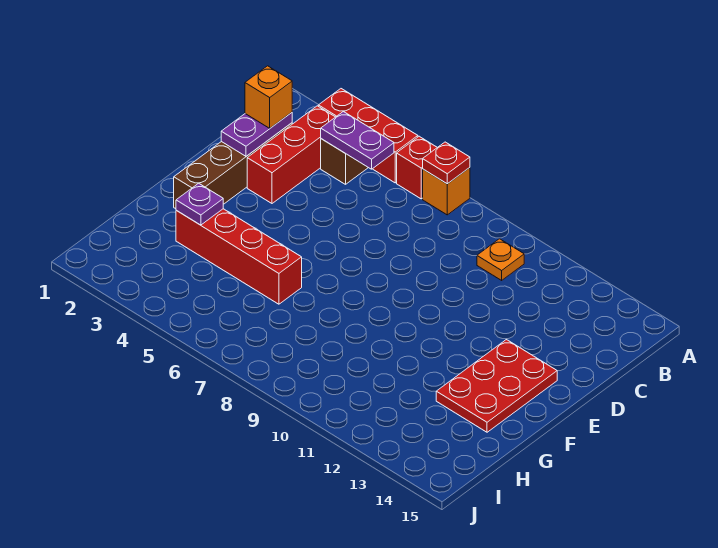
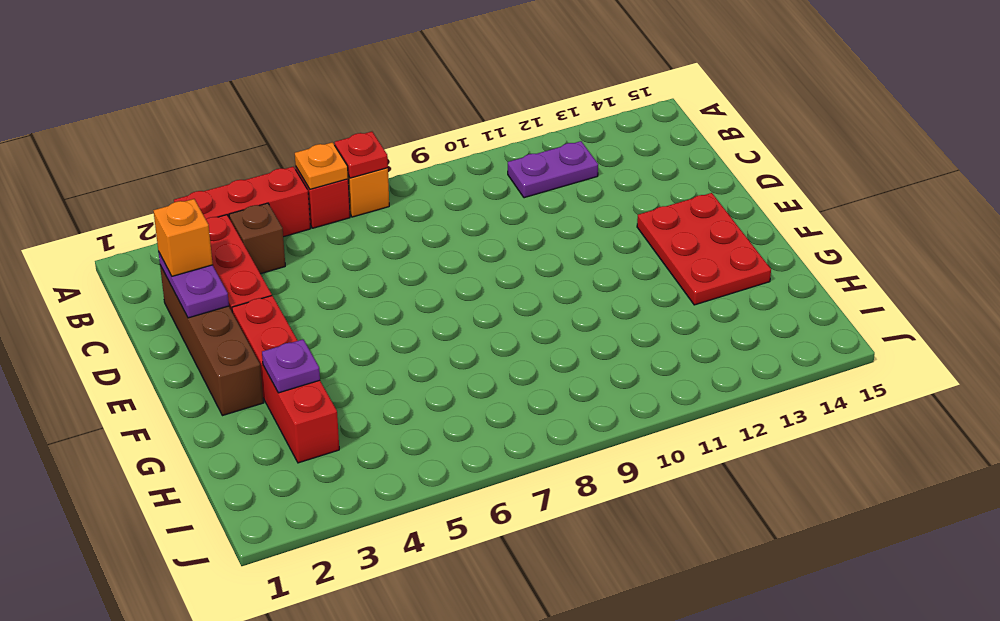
purple 1x2 plate [321,112,394,169] -> purple 1x2 plate moved to [508,141,598,198]
orange 1x1 plate [477,239,524,280] -> orange 1x1 plate moved to [295,142,348,189]
red 1x4 brick [176,209,302,304] -> red 1x4 brick turned to [232,296,339,463]

